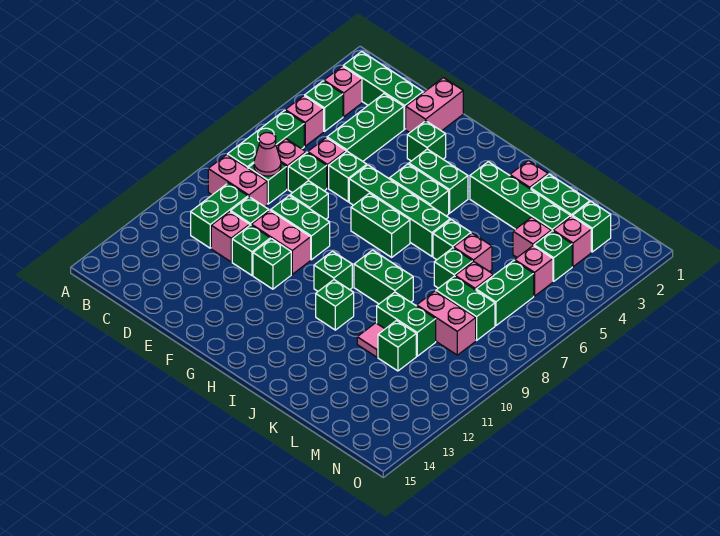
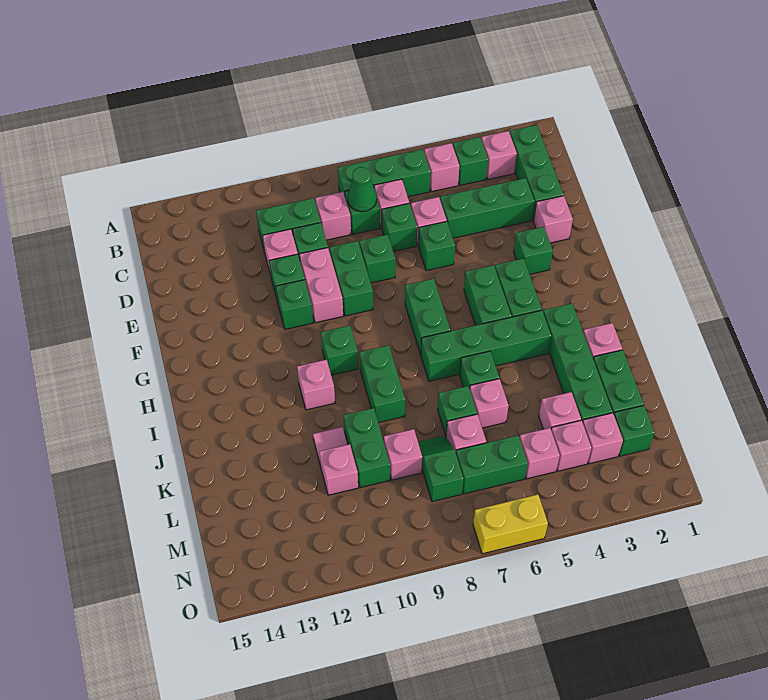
pink 1x2 brick [208,155,267,207] -> pink 1x1 brick [315,192,351,240]
pink 1x1 cone [254,133,281,176] -> green 1x1 cone [348,167,377,212]
pink 1x2 brick [406,78,463,133] -> pink 1x1 brick [534,196,573,243]
green 1x4 brick [349,165,450,256] -> green 1x4 brick turned to [421,310,551,381]
green 1x1 brick [316,280,354,330] -> pink 1x1 brick [297,360,335,410]
green 1x2 brick [436,276,495,340] -> green 1x2 slope [418,435,463,502]
pink 1x2 brick [417,291,476,355] -> pink 1x1 brick [384,429,422,480]
green 1x1 brick [378,321,416,371] -> pink 1x1 brick [319,444,358,495]
green 1x1 brick [534,231,572,281] -> pink 1x1 brick [551,420,591,471]
none -> yellow 1x2 brick [473,494,548,554]

